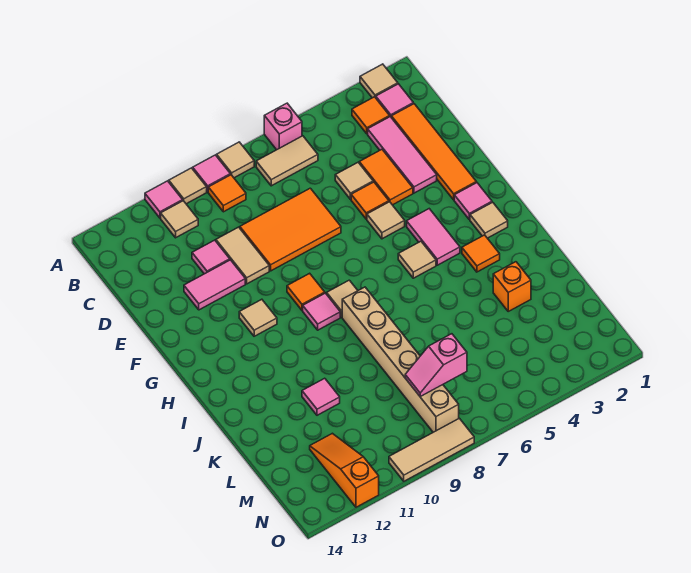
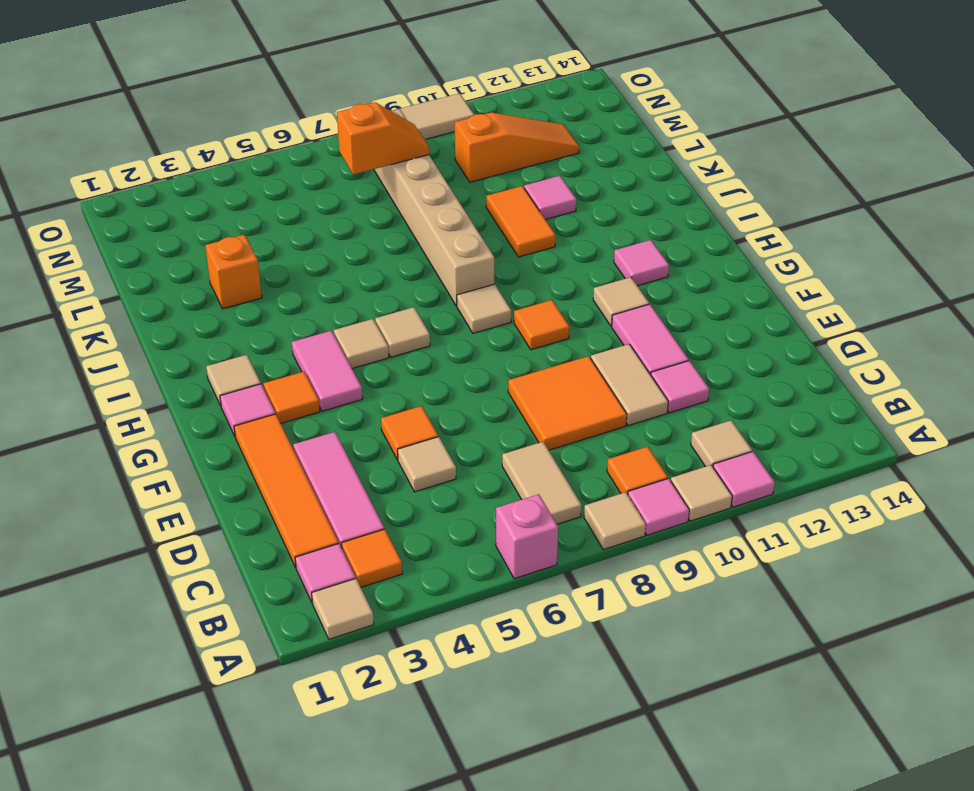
tan 1x2 tile [256,136,318,186] -> tan 1x2 tile turned to [502,442,581,524]
orange 1x2 tile [359,150,413,205] -> orange 1x2 tile moved to [486,186,555,257]
orange 2x3 tile [240,188,341,271] -> orange 2x2 tile [508,356,627,450]
pink 1x2 tile [184,260,245,310] -> pink 1x2 tile turned to [612,304,689,375]
tan 1x1 tile [367,202,405,239] -> tan 1x1 tile moved to [375,307,430,357]
pink 1x1 tile [303,293,340,330] -> pink 1x1 tile moved to [614,240,669,286]
orange 1x1 tile [462,235,500,272] -> orange 1x1 tile moved to [263,372,320,423]
pink 1x2 slope [405,334,467,396] -> orange 1x2 slope [337,102,429,175]
orange 1x3 slope [310,433,379,507] -> orange 1x3 slope turned to [455,113,579,182]

